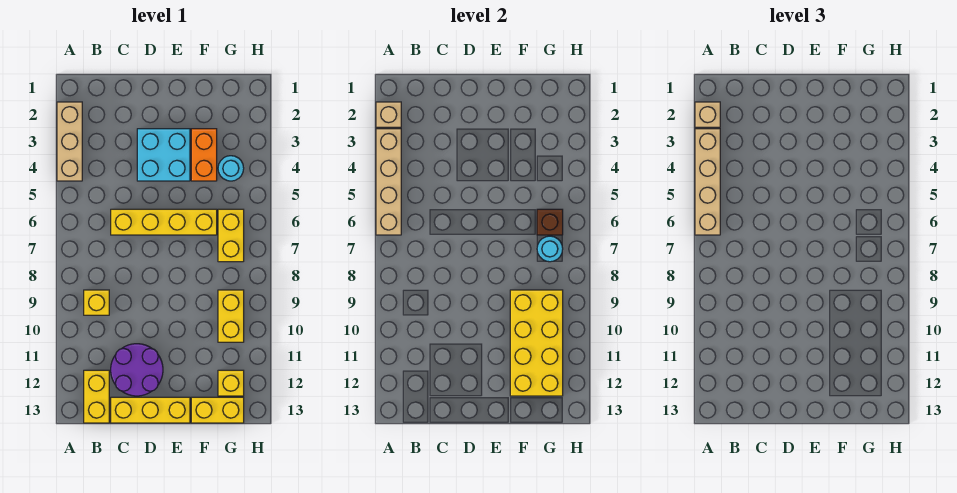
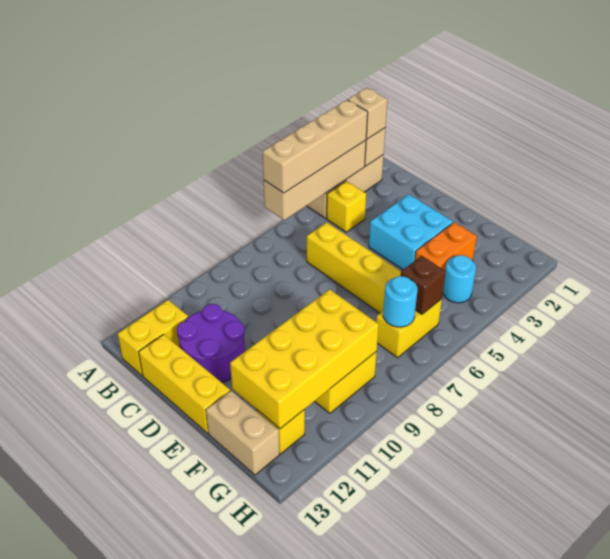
yellow 1x1 brick [84,290,109,315] -> yellow 1x1 brick moved to [327,181,366,232]
yellow 1x2 brick [191,397,244,423] -> tan 1x2 brick [206,391,280,475]

